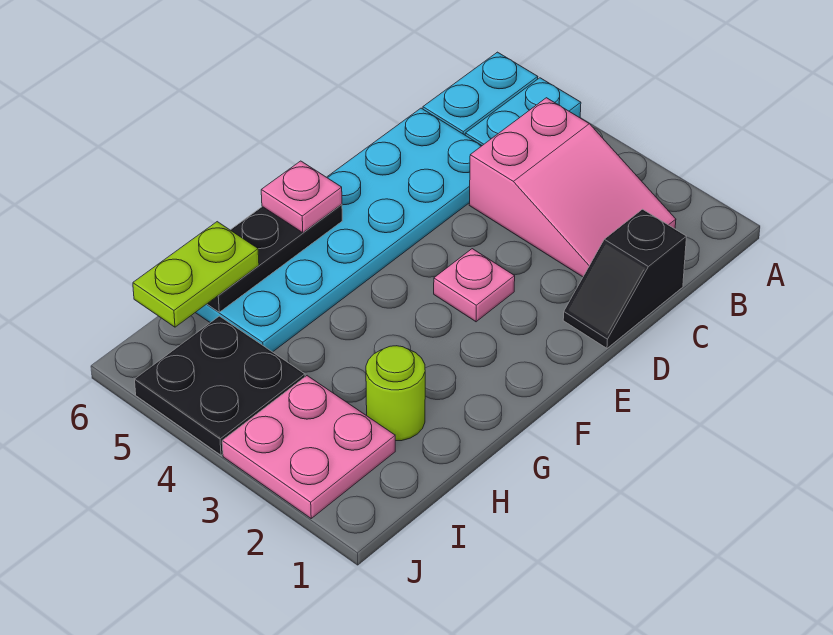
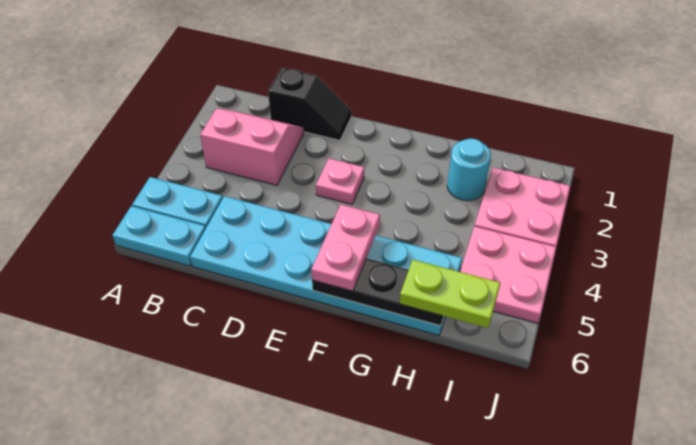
pink 2x3 slope [469,98,676,277] -> pink 2x2 slope [200,109,304,185]
pink 1x1 plate [261,161,342,233] -> pink 1x2 plate [312,205,380,291]
lime 1x1 round brick [366,346,425,441] -> cyan 1x1 round brick [447,139,491,201]
black 2x2 plate [135,316,305,455] -> pink 2x2 plate [460,226,556,323]

